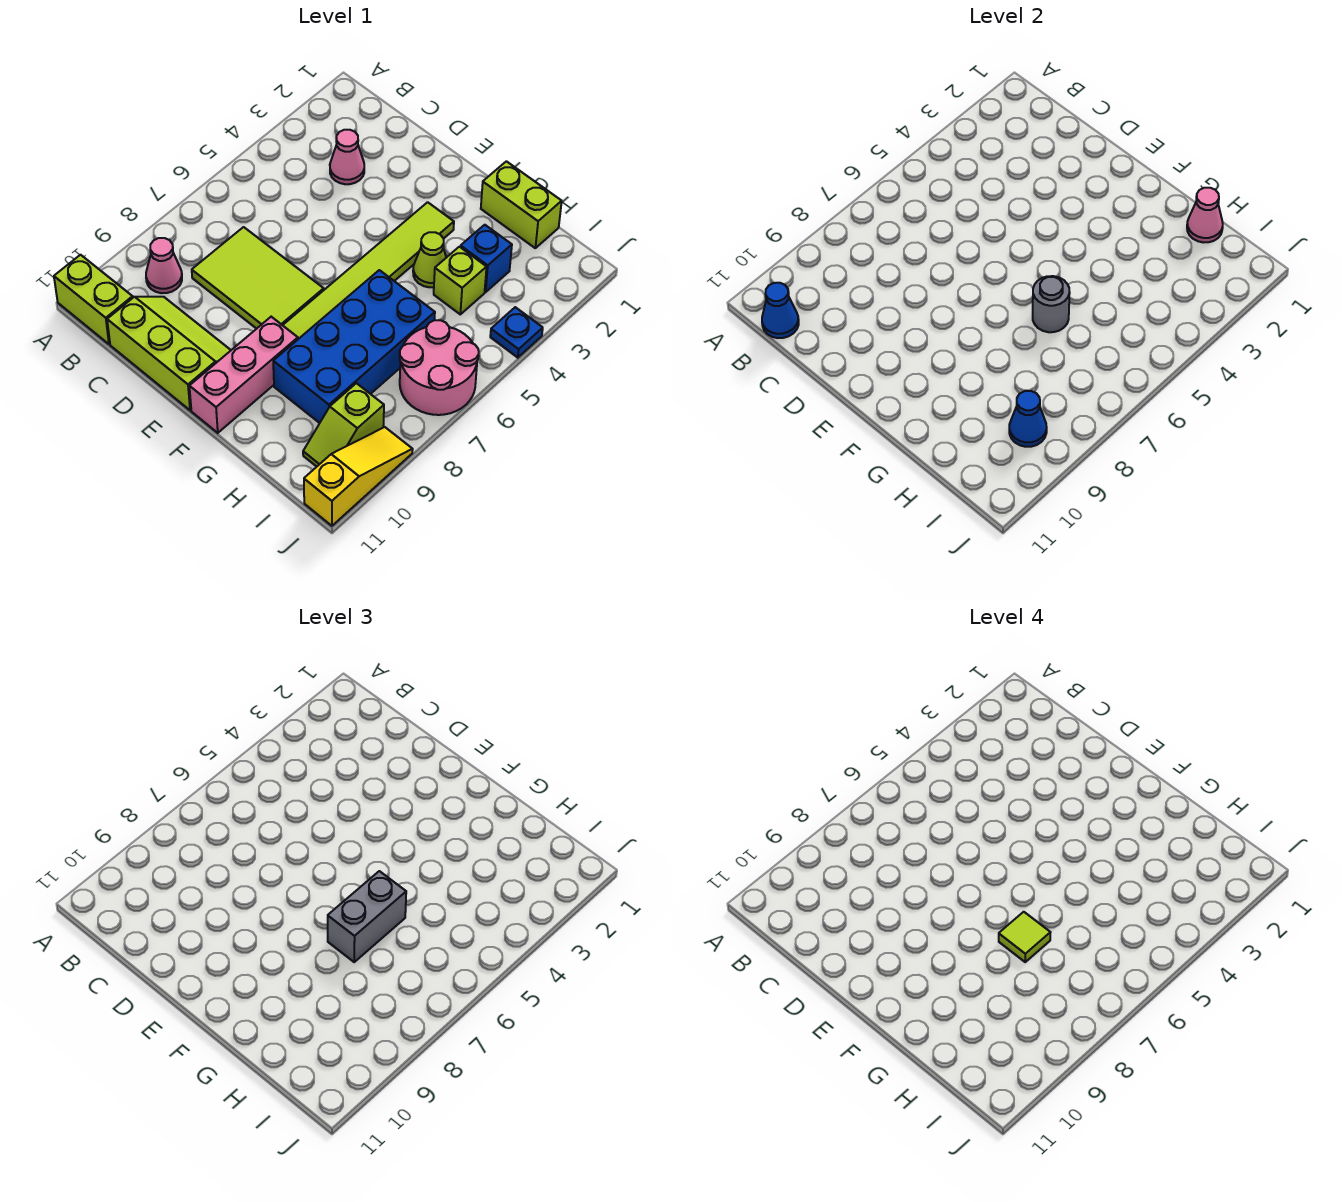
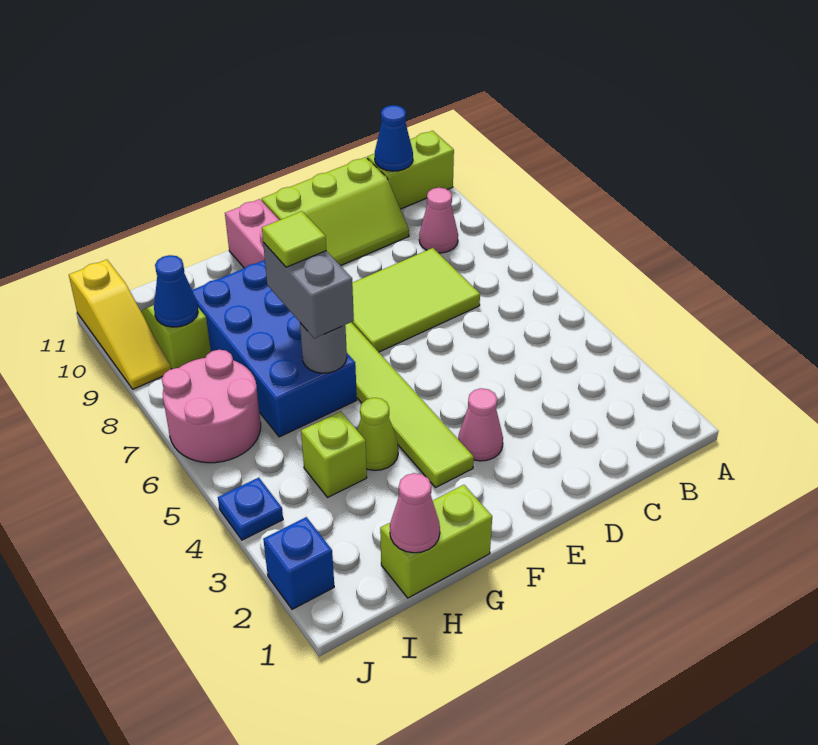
pink 1x1 cone [330,130,364,184] -> pink 1x1 cone moved to [458,388,503,461]
blue 1x1 brick [461,225,512,292] -> blue 1x1 brick moved to [263,517,334,609]

